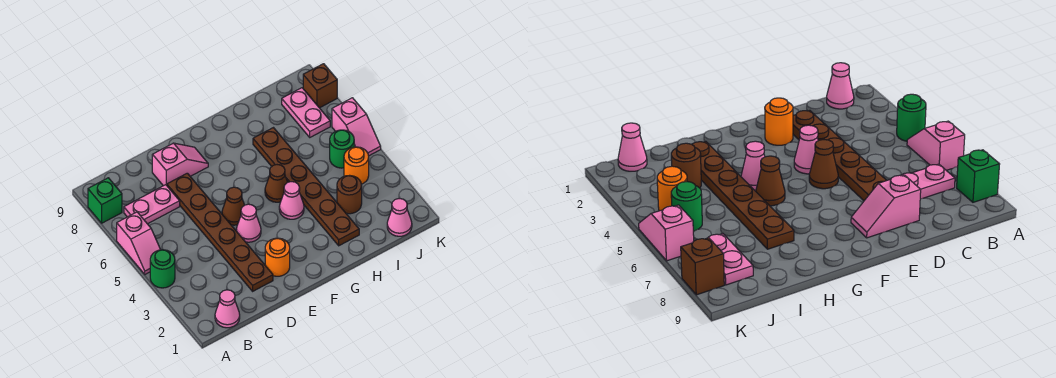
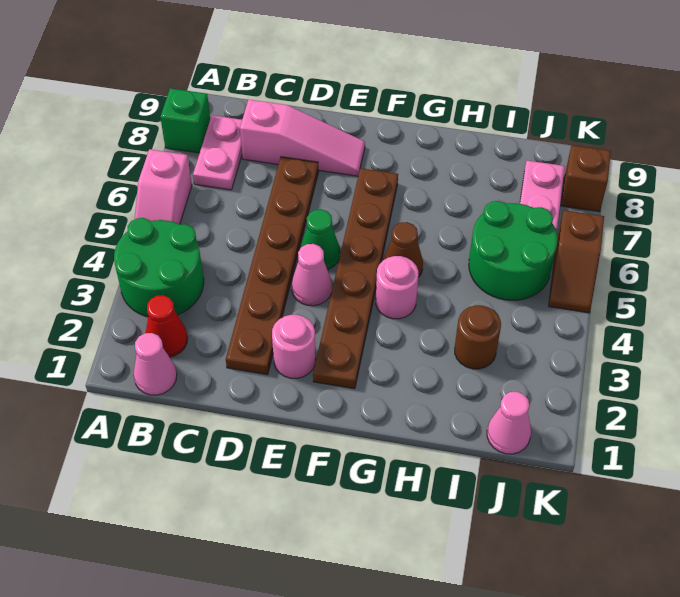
green 1x1 round brick [150,250,175,288] -> green 2x2 round brick [114,218,204,317]
none -> red 1x1 cone [146,295,188,357]
pink 1x2 plate [124,185,180,224] -> pink 1x2 plate turned to [193,115,242,190]
pink 1x2 slope [152,143,208,186] -> pink 1x3 slope [240,99,365,176]
orange 1x1 round brick [265,238,290,276] -> pink 1x1 round brick [272,315,316,378]
brown 1x1 cone [222,187,244,225] -> green 1x1 cone [300,209,340,270]
pink 1x1 cone [279,182,304,219] -> pink 1x1 round brick [376,256,418,319]
brown 1x6 plate [253,128,359,246] -> brown 1x6 plate moved to [313,168,398,389]
orange 1x1 round brick [344,147,369,184] -> none
green 1x1 round brick [330,130,354,168] -> green 2x2 round brick [469,201,557,300]
pink 1x2 slope [332,98,381,156] -> brown 1x2 slope [549,210,604,313]

